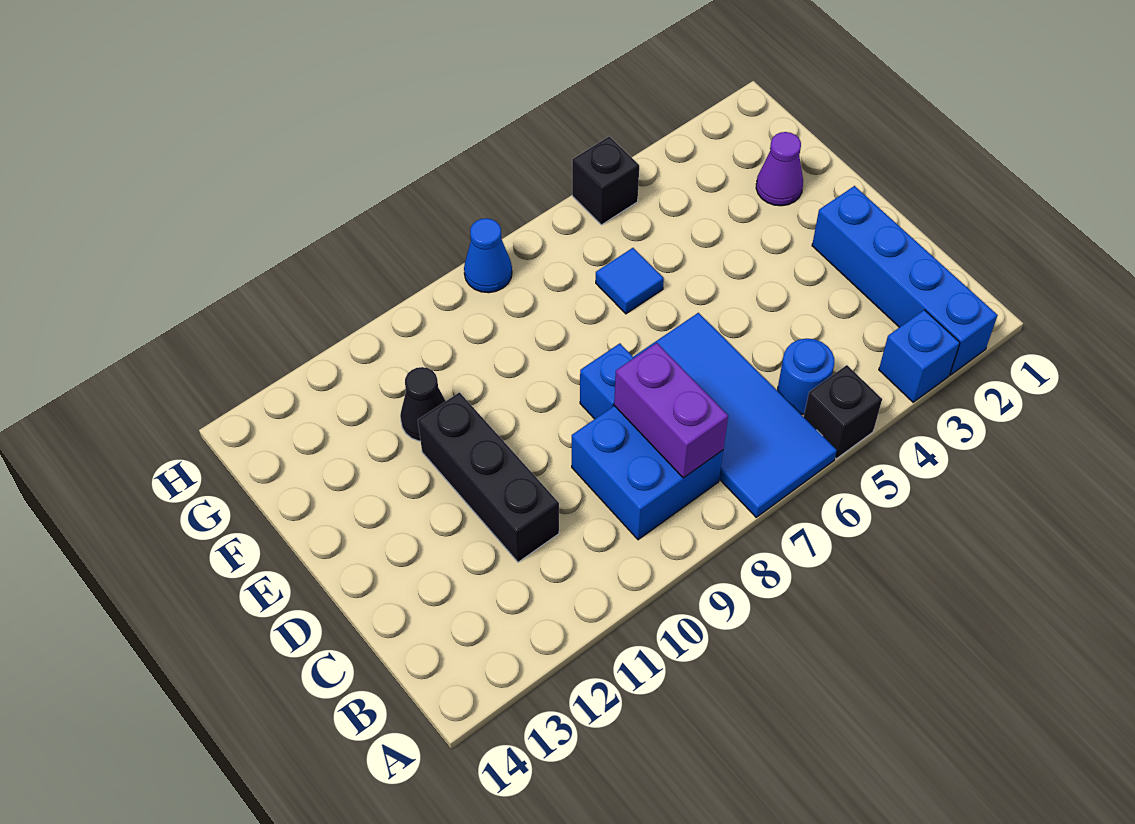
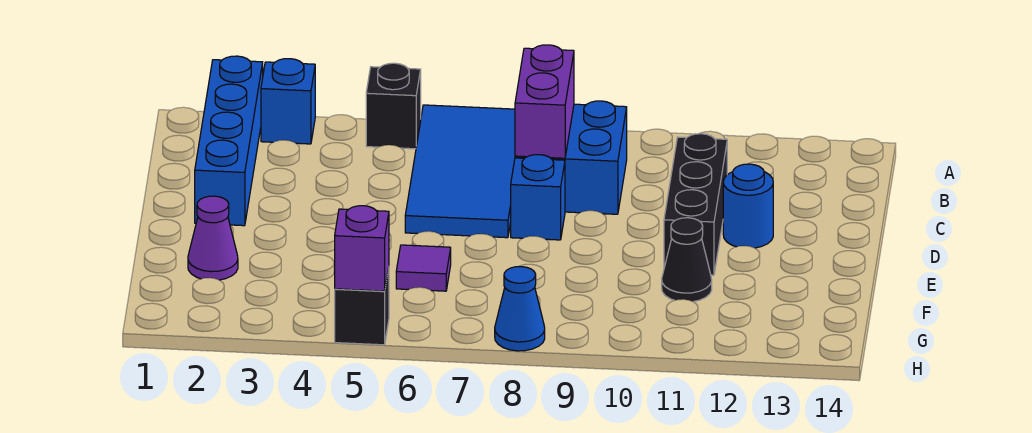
blue 1x1 round brick [778,338,834,415] -> blue 1x1 round brick moved to [723,164,773,248]
blue 1x1 tile [596,248,664,314] -> purple 1x1 tile [396,245,451,291]
none -> purple 1x1 brick [335,206,389,291]

